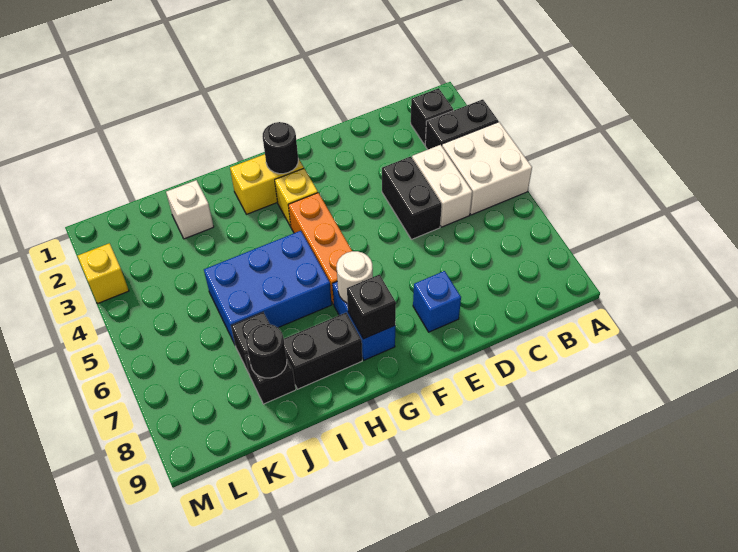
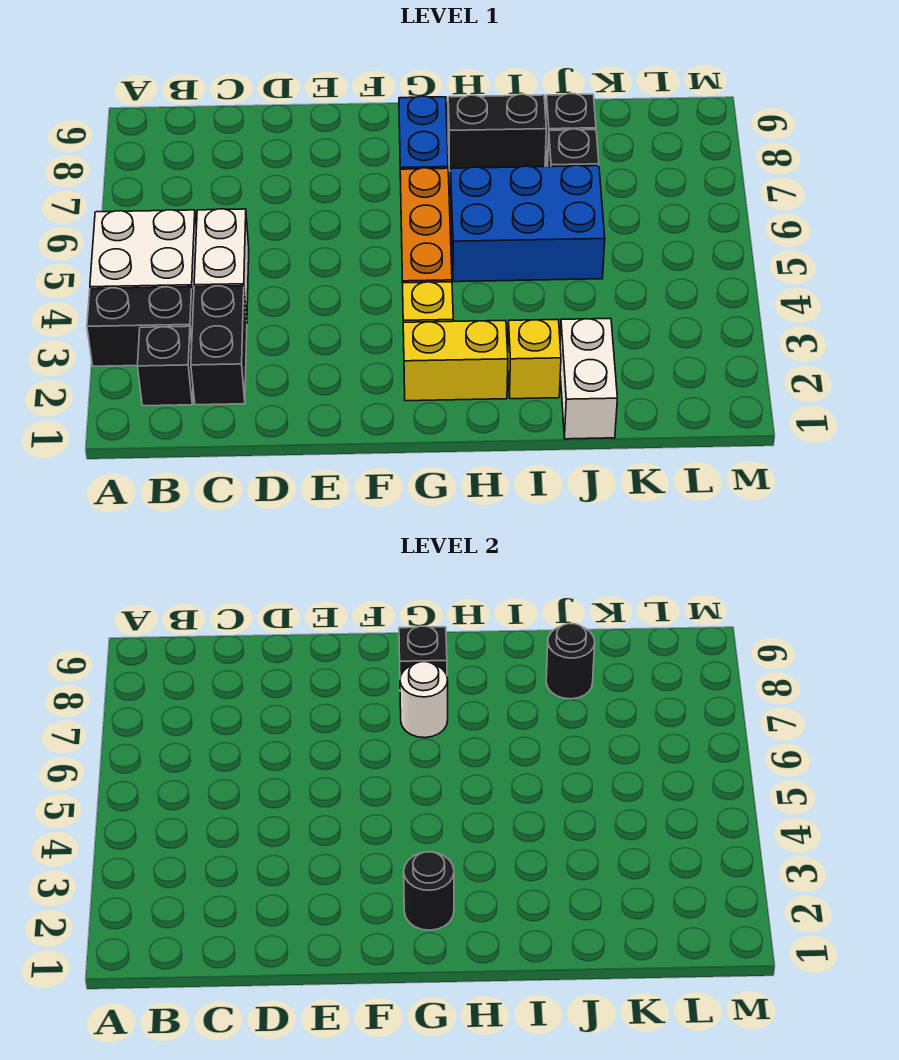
black 1x2 brick [382,156,442,240] -> black 1x2 brick moved to [191,286,247,405]
blue 1x1 brick [413,271,461,332] -> none
white 1x1 brick [166,180,214,239] -> white 1x2 brick [560,319,617,439]
yellow 1x1 brick [78,243,129,304] -> yellow 1x1 brick moved to [508,320,561,399]

